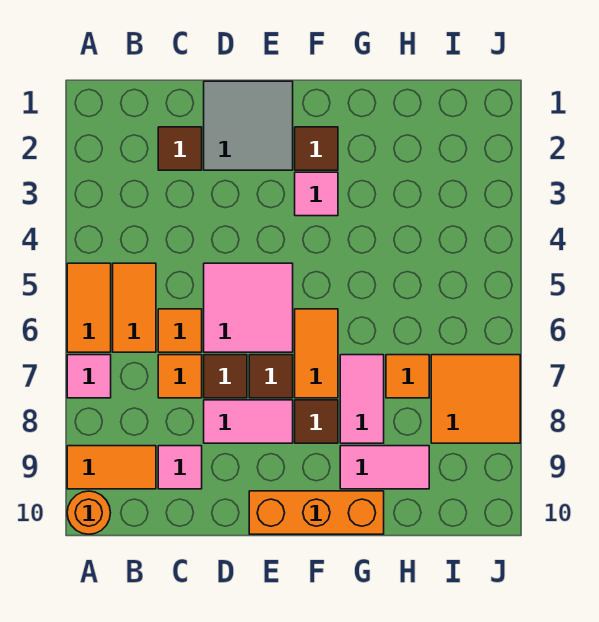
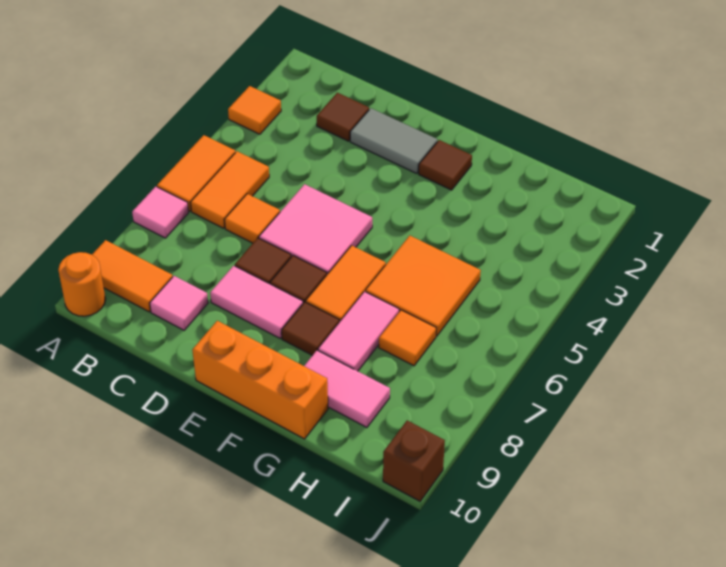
orange 1x1 tile [158,355,202,398] -> orange 1x1 tile moved to [228,86,281,134]
grey 2x2 tile [204,81,293,170] -> grey 1x2 tile [350,108,437,174]
pink 1x1 tile [295,172,338,216] -> none
orange 2x2 tile [431,355,520,443] -> orange 2x2 tile moved to [366,236,481,336]
none -> brown 1x1 brick [383,421,445,501]

